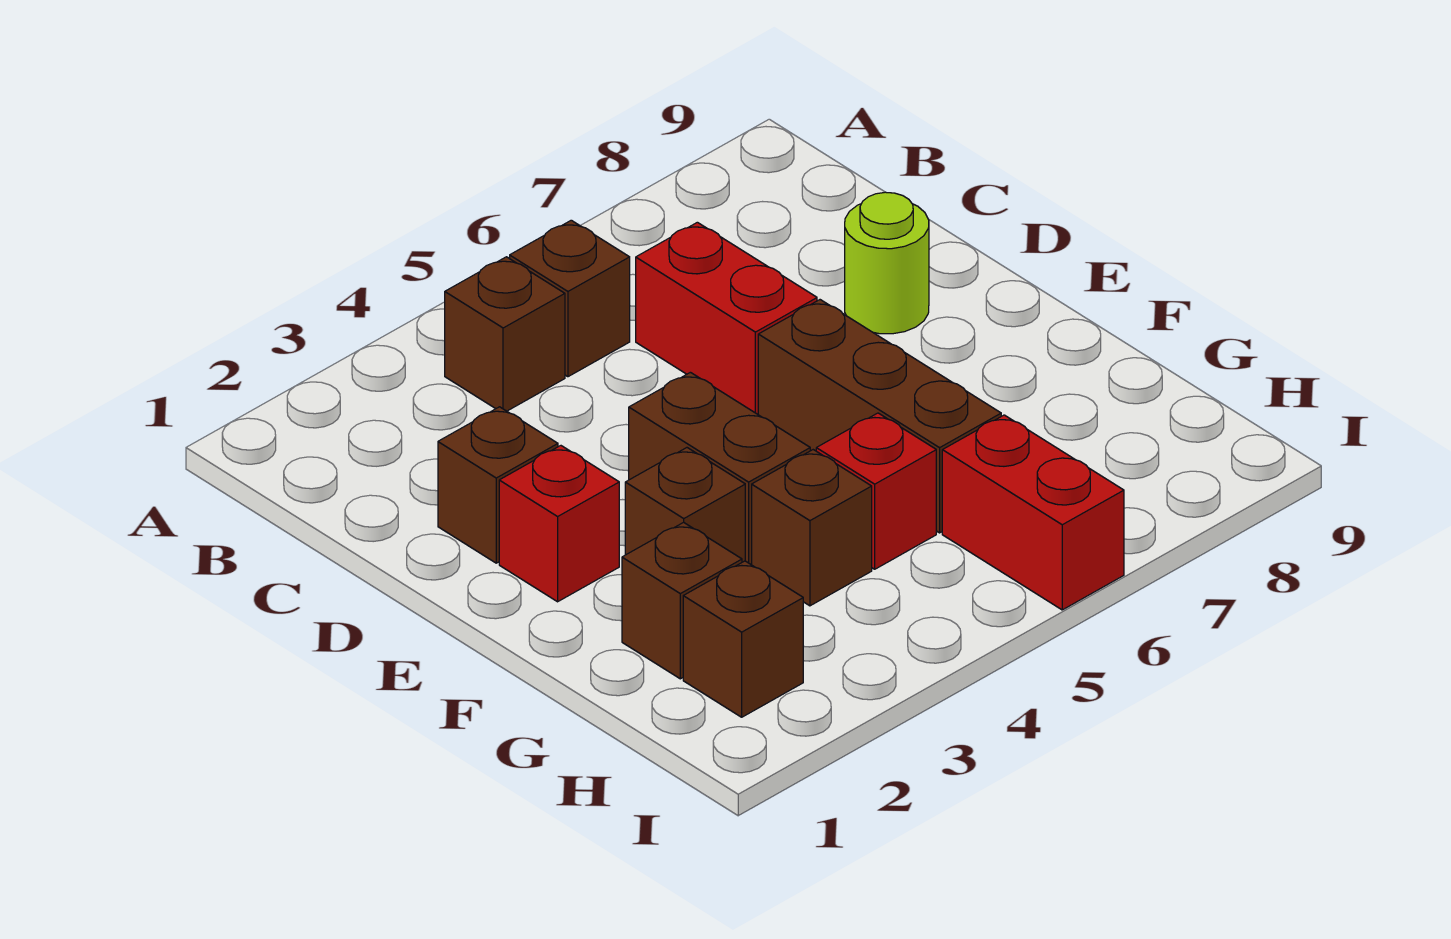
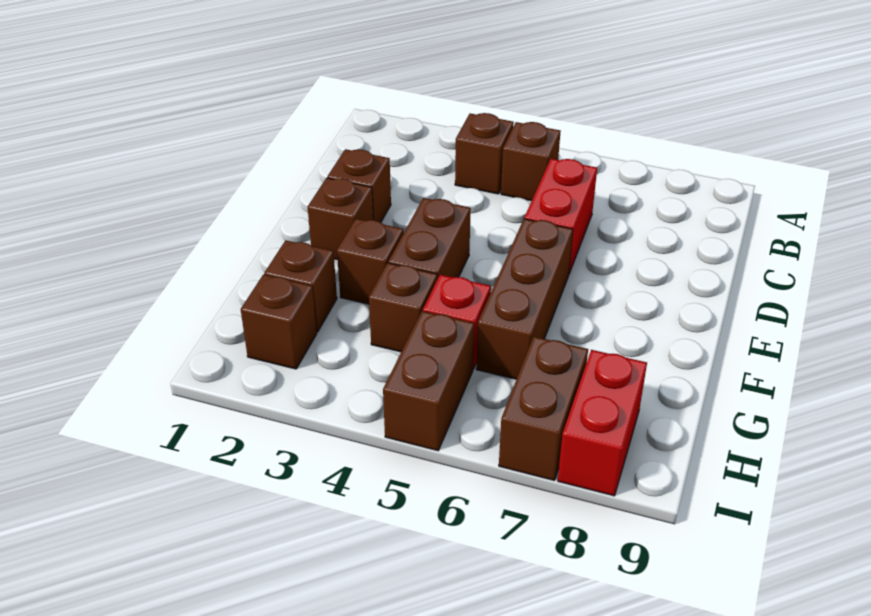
lime 1x1 round brick [845,192,929,334] -> none
red 1x1 brick [499,446,619,602] -> brown 1x1 brick [308,178,373,260]
none -> brown 1x2 brick [383,311,474,451]
red 1x2 brick [942,415,1124,610] -> red 1x2 brick moved to [558,350,647,496]
none -> brown 1x2 brick [499,337,588,480]

